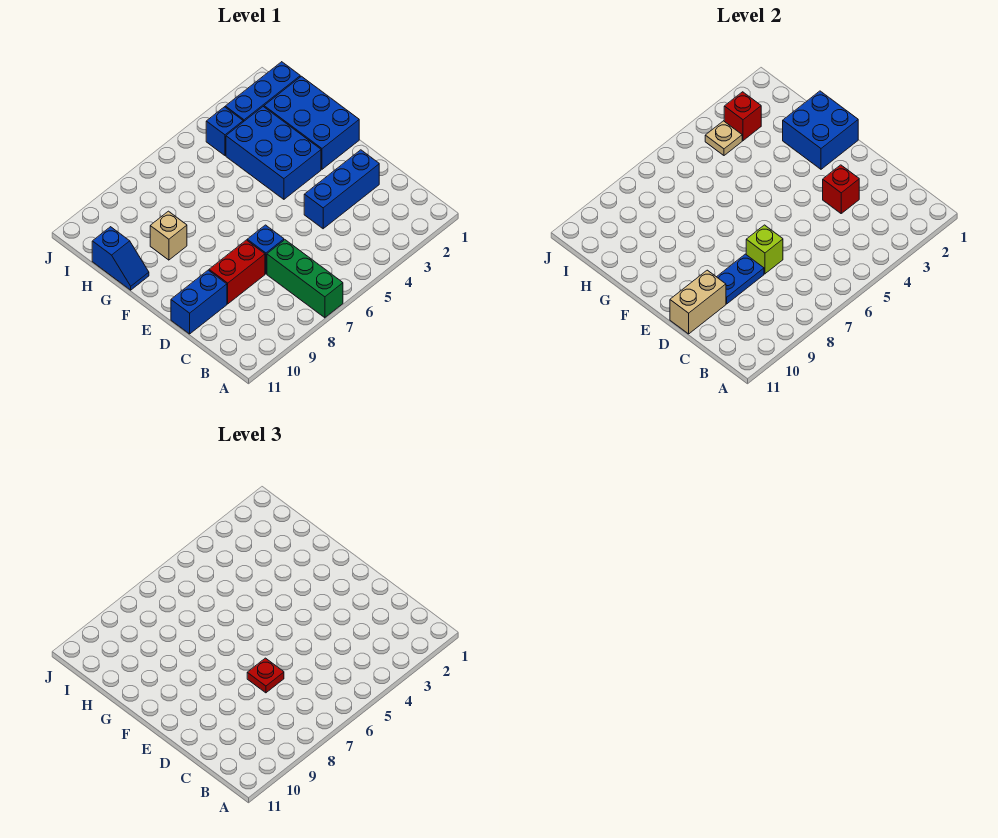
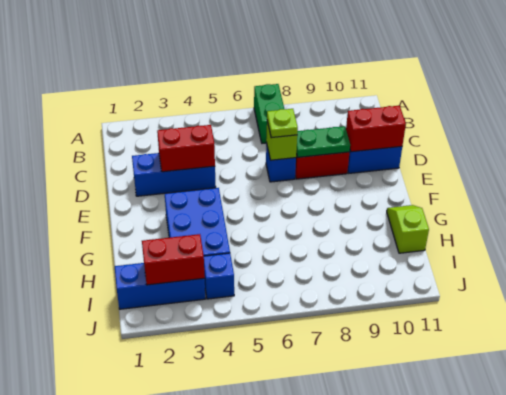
green 1x3 brick [267,240,343,318] -> green 1x2 brick [254,84,284,143]
red 1x1 brick [823,165,859,213] -> red 1x2 brick [157,125,215,172]
red 1x1 plate [247,658,284,693] -> lime 1x1 plate [267,109,298,138]
blue 1x2 plate [717,254,764,304] -> green 1x2 plate [296,126,350,157]
tan 1x2 brick [670,270,726,334] -> red 1x2 brick [346,106,406,152]
blue 2x3 brick [264,76,359,169] -> none
blue 2x2 brick [783,91,858,169] -> none
tan 1x1 brick [150,211,187,260] -> none
blue 1x2 slope [92,227,149,290] -> lime 1x2 slope [387,205,429,253]
red 1x1 brick [724,92,761,141] -> red 1x2 brick [142,234,205,285]
tan 1x1 plate [705,121,742,155] -> none

